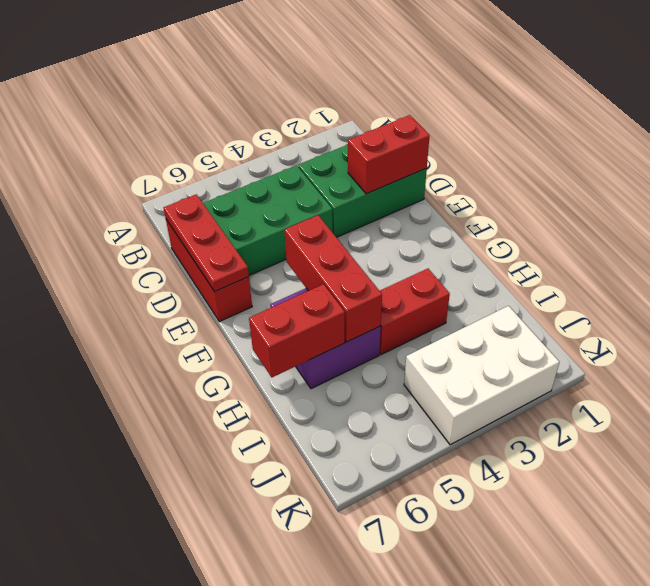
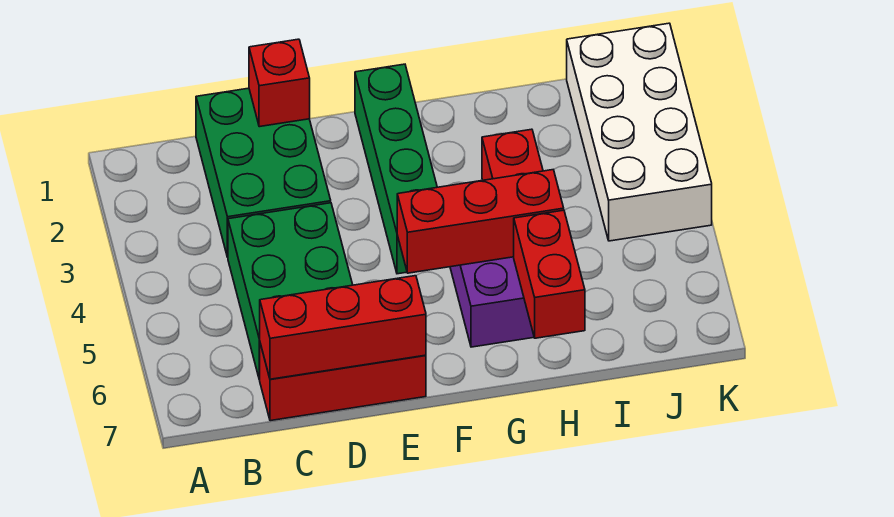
red 1x3 plate [164,194,249,292] -> red 1x3 brick [260,276,426,379]
red 1x2 brick [348,115,430,194] -> red 1x1 brick [249,39,310,127]
none -> green 1x4 brick [355,64,437,274]
white 2x3 brick [404,306,559,445] -> white 2x4 brick [567,23,712,241]

